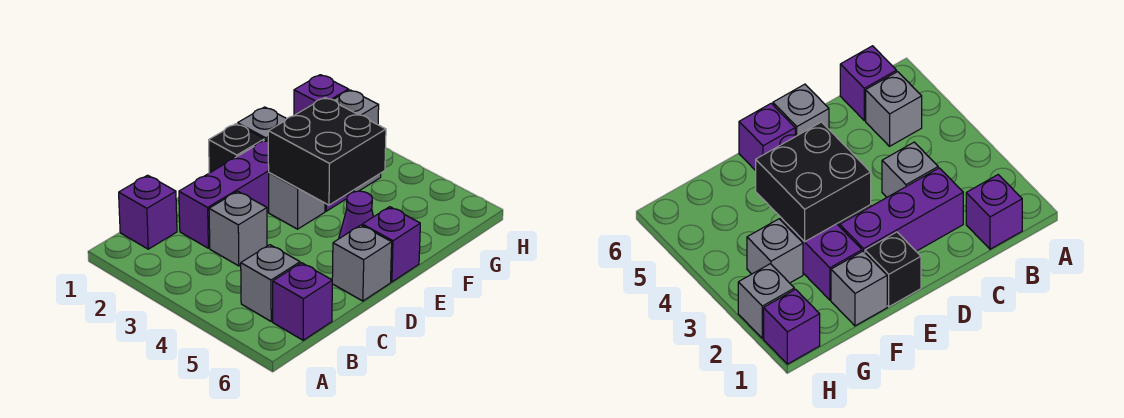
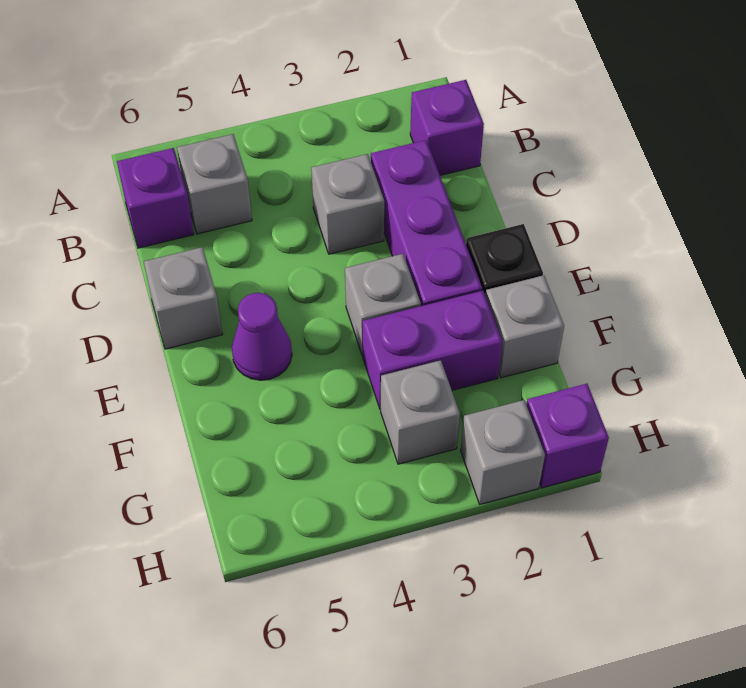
black 2x2 brick [268,98,386,205] -> none
purple 1x1 brick [362,207,420,282] -> none

